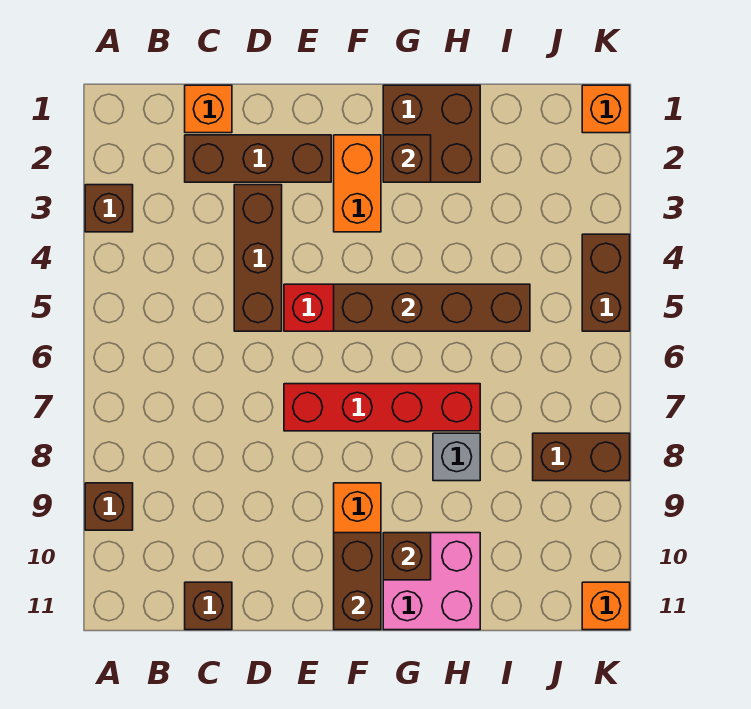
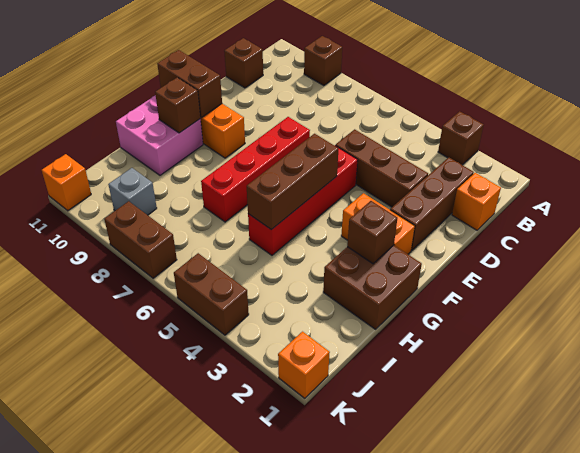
brown 1x4 brick [334,284,530,331] -> brown 1x3 brick [247,134,338,230]
grey 1x1 brick [433,433,480,481] -> grey 1x1 brick moved to [108,168,157,215]
brown 1x2 brick [533,433,630,481] -> brown 1x2 brick turned to [104,201,177,278]

